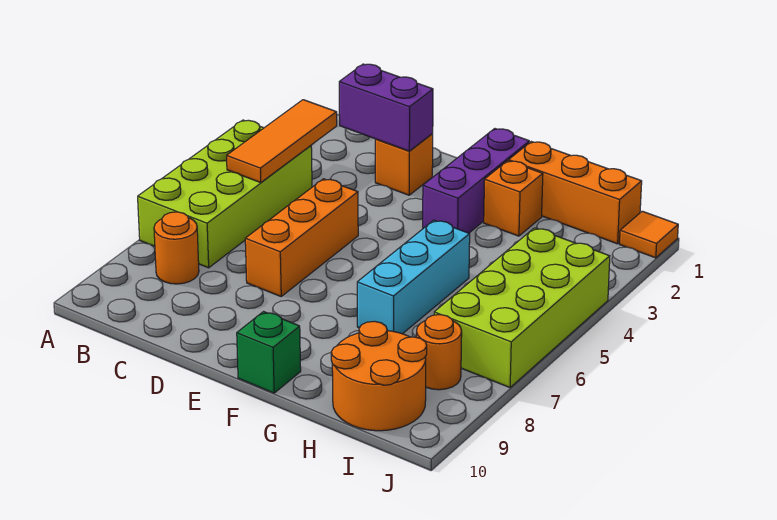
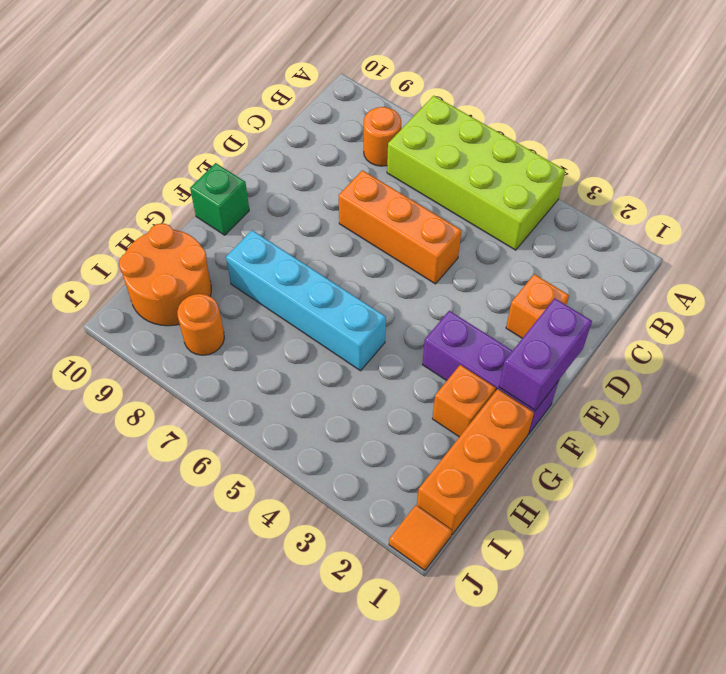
orange 1x3 tile [227,100,337,183] -> none
purple 1x2 brick [339,64,433,151] -> purple 1x2 brick moved to [499,298,592,410]
cyan 1x3 brick [357,220,470,334] -> cyan 1x4 brick [226,230,386,371]
lime 2x4 brick [434,228,610,387] -> none

